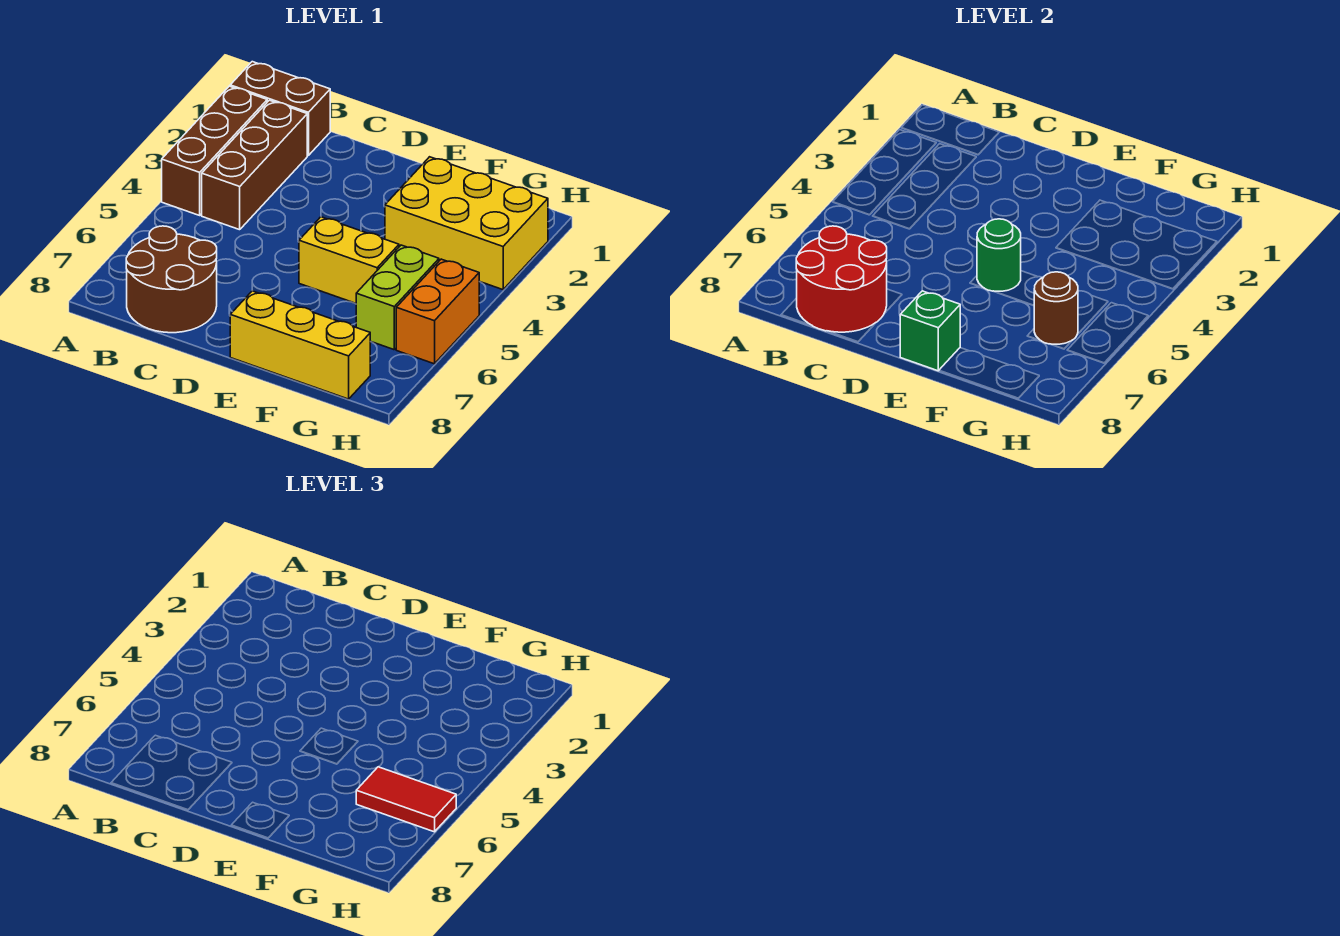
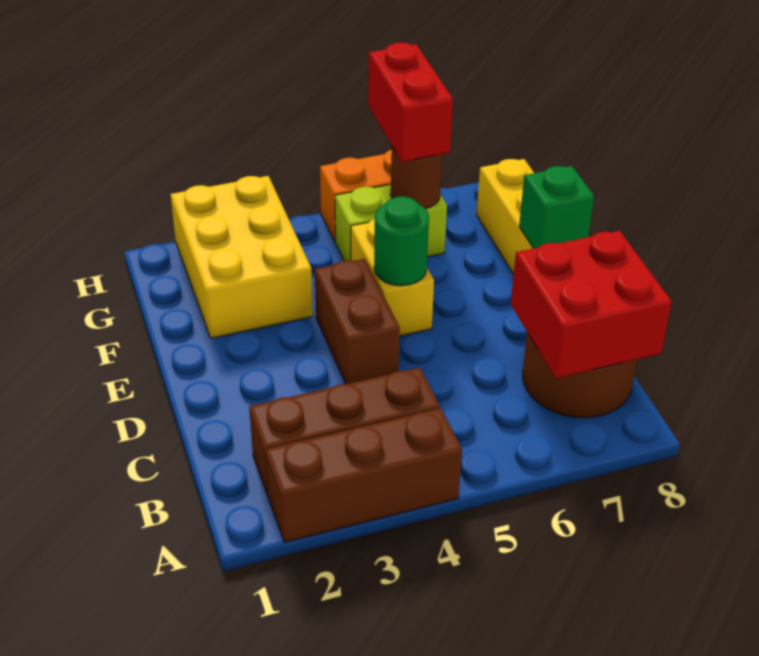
brown 1x2 brick [230,62,330,156] -> brown 1x2 brick moved to [315,259,400,384]
red 2x2 round brick [796,226,887,332] -> red 2x2 brick [511,231,672,378]
red 1x2 tile [356,767,456,832] -> red 1x2 brick [368,43,453,162]

